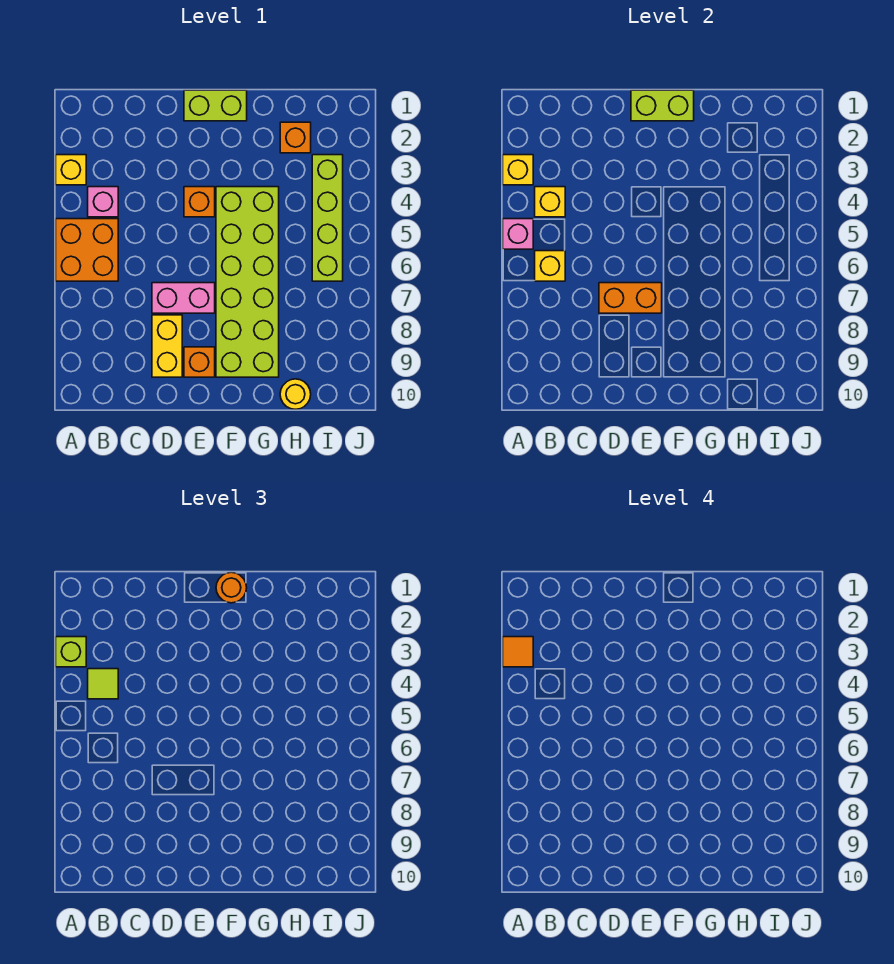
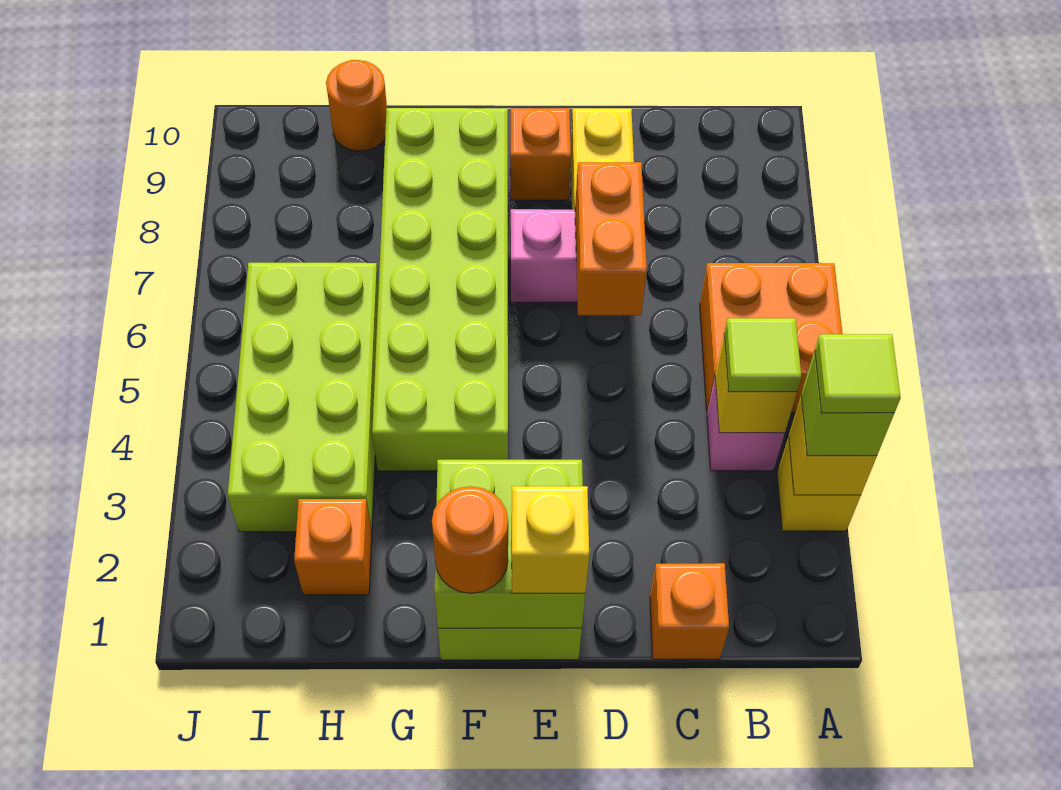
orange 1x1 tile [503,637,533,667] -> lime 1x1 tile [815,334,901,413]
pink 1x1 brick [503,219,533,249] -> none
yellow 1x1 brick [535,251,565,281] -> yellow 1x1 brick moved to [512,486,589,593]
orange 1x2 brick [599,283,662,313] -> orange 1x2 brick turned to [575,162,647,315]
lime 1x2 brick [631,90,694,121] -> lime 2x2 brick [435,460,585,628]
orange 1x1 brick [184,187,215,217] -> orange 1x1 brick moved to [650,563,729,659]
yellow 1x1 round brick [280,379,311,409] -> orange 1x1 round brick [326,60,387,151]
lime 1x4 brick [312,155,343,281] -> lime 2x4 brick [228,263,379,532]

